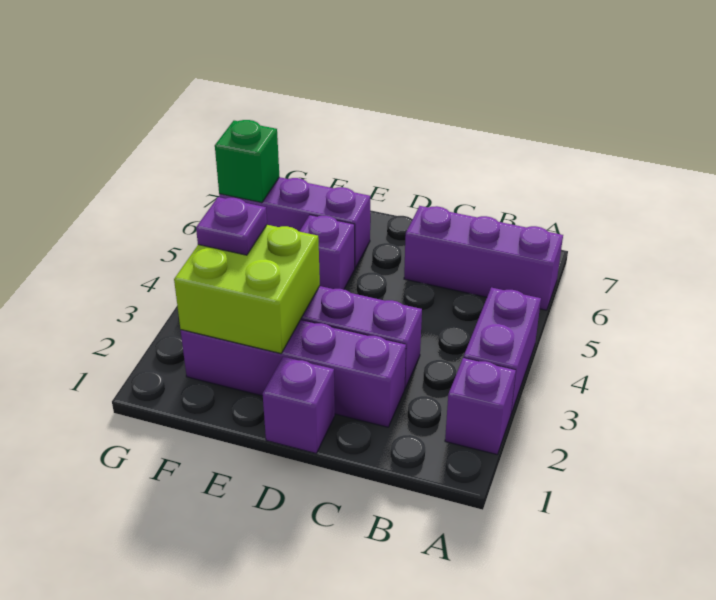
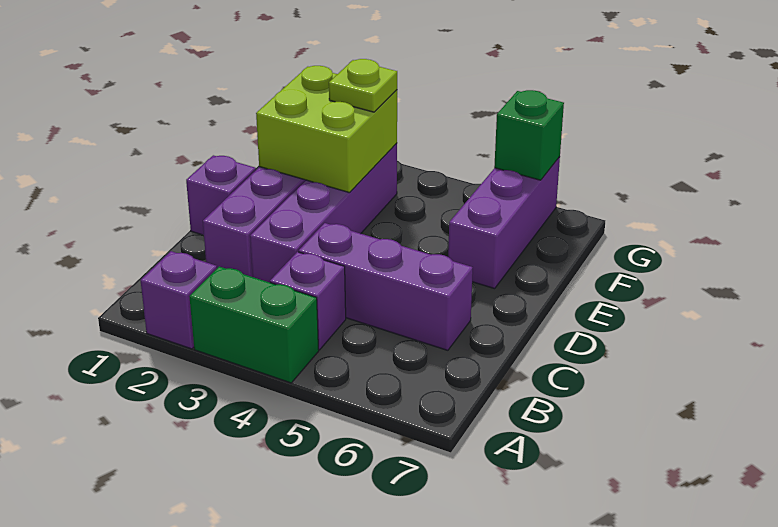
purple 1x2 brick [464,287,541,414] -> green 1x2 brick [189,267,319,383]
purple 1x3 brick [404,206,563,310] -> purple 1x3 brick turned to [299,223,473,350]
purple 1x1 brick [299,215,355,289] -> purple 1x1 brick moved to [270,252,346,350]
purple 1x1 plate [196,197,267,255] -> lime 1x1 plate [329,59,397,112]

